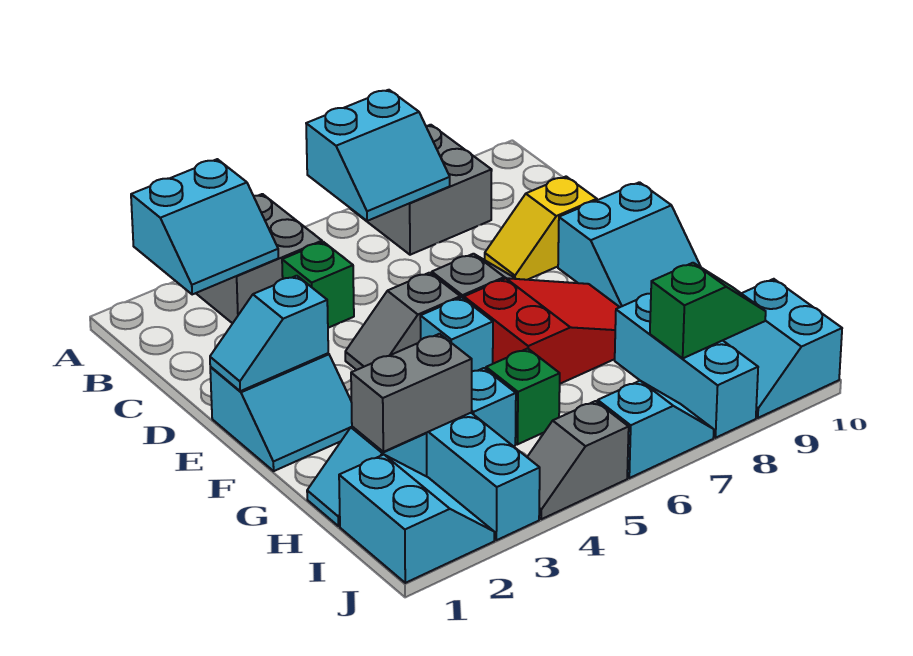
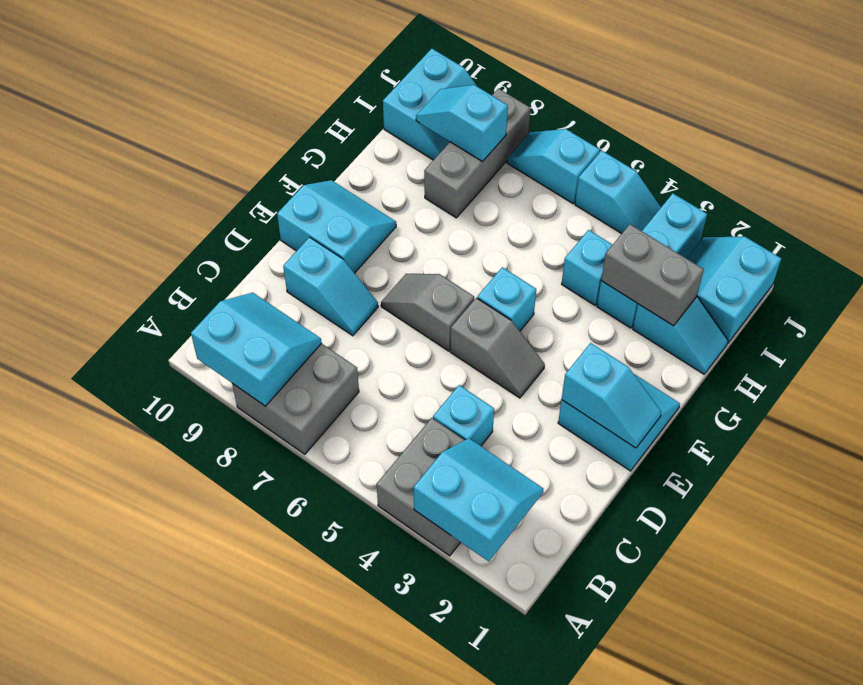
cyan 2x2 slope [306,90,450,221] -> cyan 2x2 slope moved to [191,293,322,406]
green 1x1 brick [282,242,354,328] -> cyan 1x1 brick [433,385,494,446]
yellow 1x2 slope [485,177,597,280] -> cyan 1x2 slope [283,237,378,336]
red 2x3 slope [464,278,620,384] -> none
green 1x1 brick [486,348,560,444] -> none
cyan 1x3 brick [615,294,758,438] -> grey 1x3 brick [424,88,531,218]
green 1x2 slope [650,263,766,358] -> cyan 1x2 slope [416,85,508,162]
grey 1x2 slope [527,401,629,519] -> cyan 1x2 slope [575,150,661,234]

